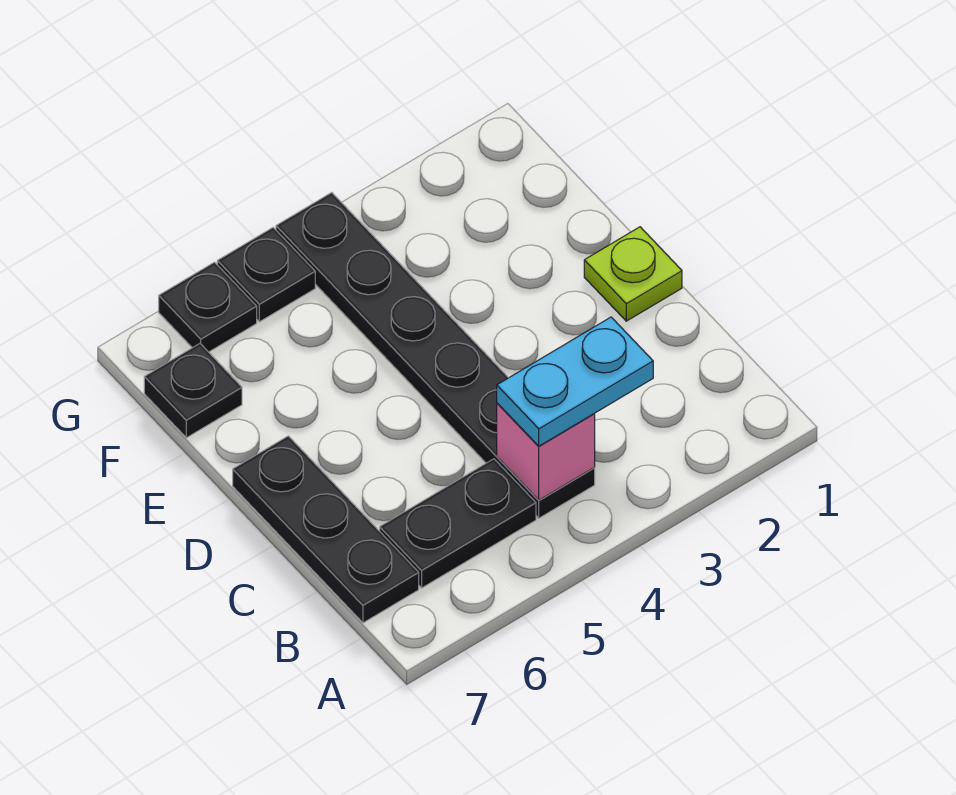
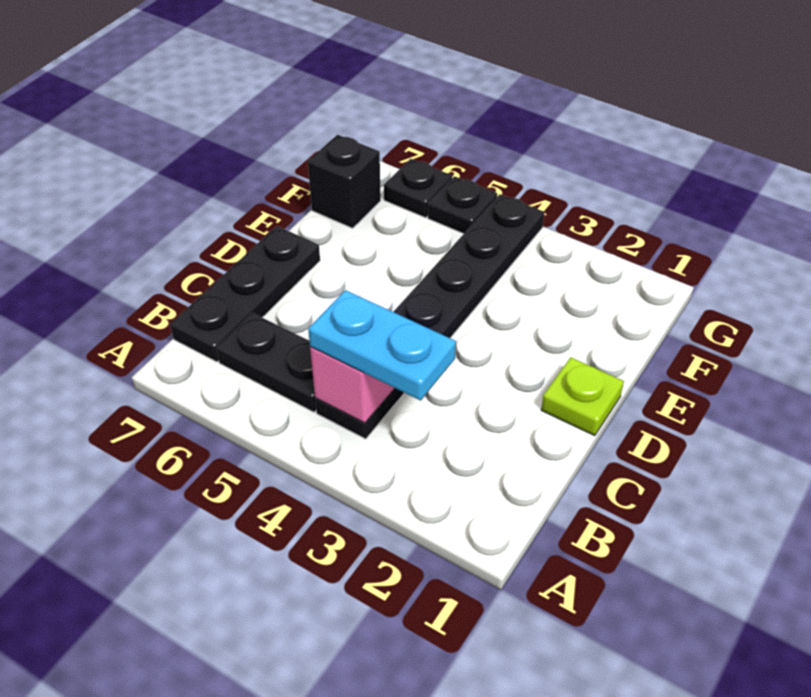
black 1x1 plate [144,344,242,438] -> black 1x1 brick [308,135,381,228]

